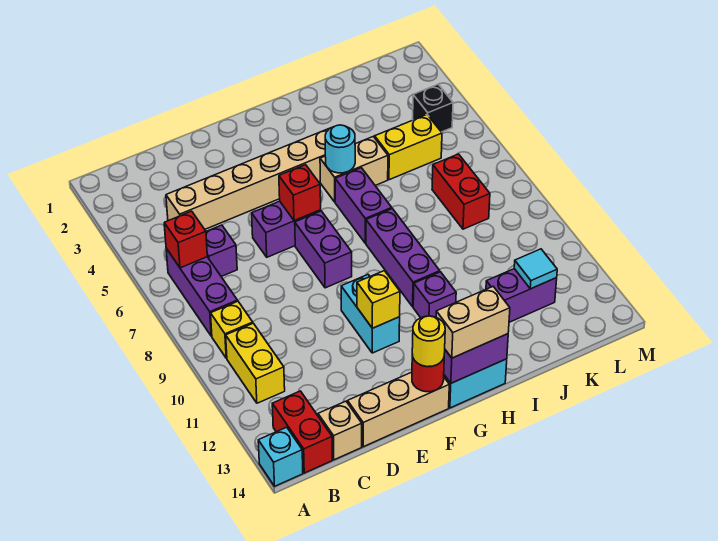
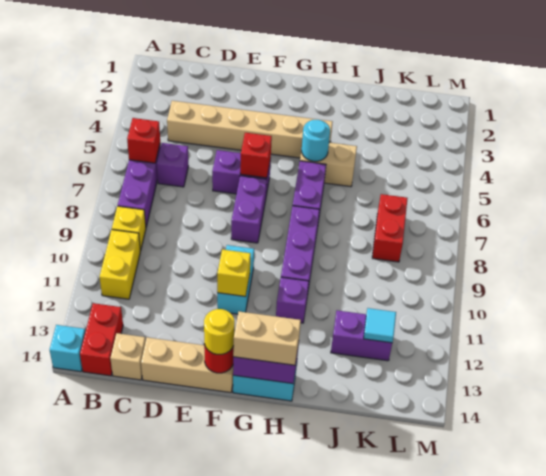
yellow 1x2 brick [375,115,442,180] -> none
black 1x1 brick [413,84,453,132] -> none

